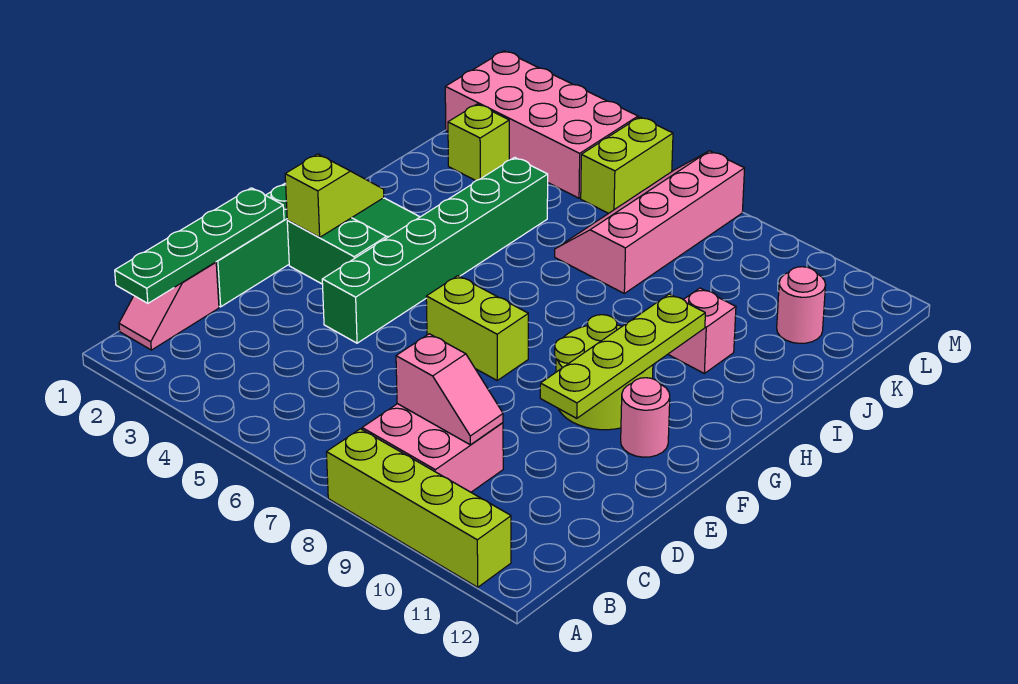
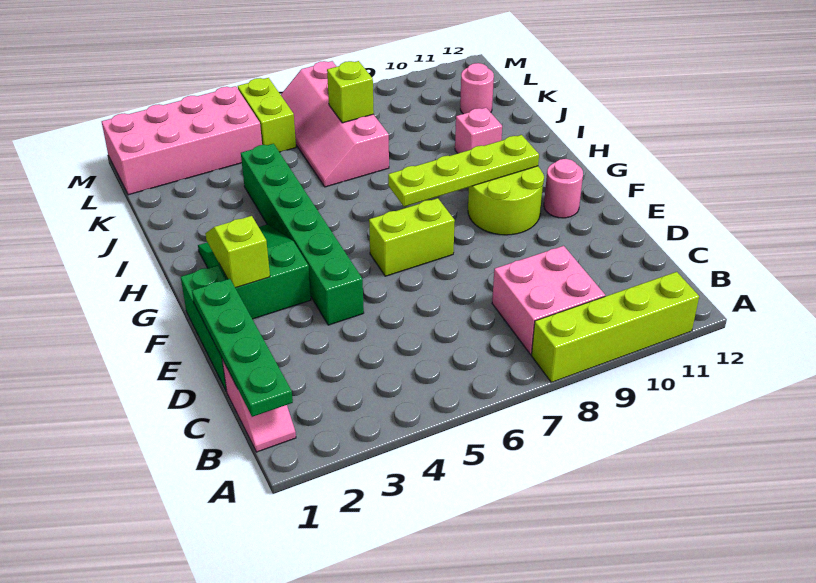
pink 1x2 slope [396,334,503,445] -> none
lime 1x4 plate [540,294,705,418] -> lime 1x4 plate turned to [388,135,539,207]
lime 1x1 brick [448,104,509,181] -> lime 1x1 brick moved to [327,61,374,123]

